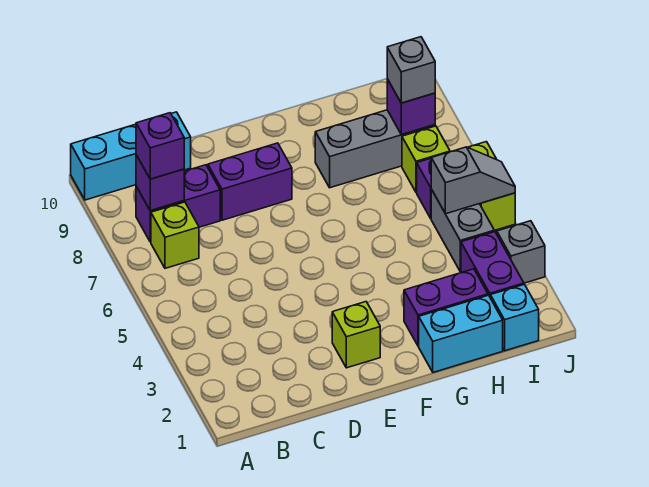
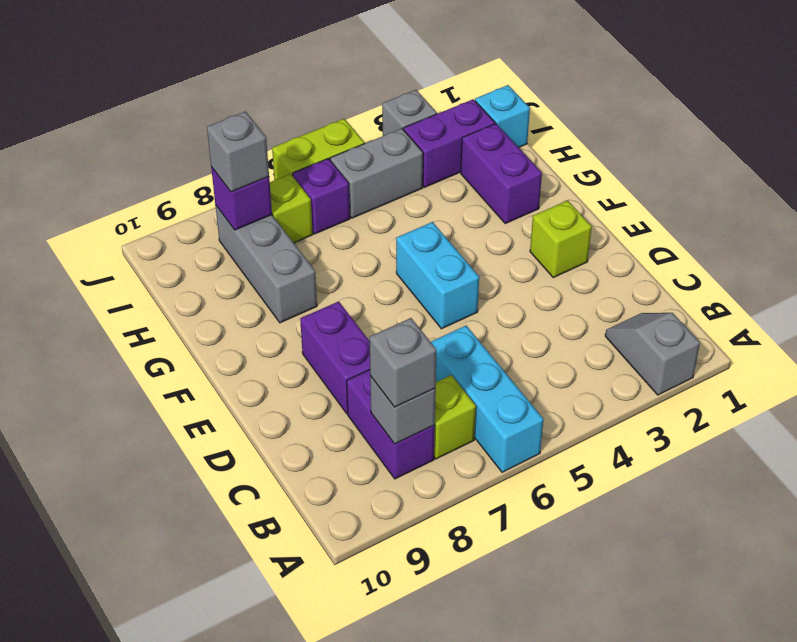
cyan 1x3 brick [71,112,191,200] -> cyan 1x3 brick moved to [431,326,544,472]
purple 1x1 brick [136,155,184,211] -> grey 1x1 brick [370,376,436,444]
purple 1x1 brick [136,113,184,179] -> grey 1x1 brick [369,318,437,407]
cyan 1x2 brick [419,295,503,372] -> cyan 1x2 brick moved to [396,222,479,329]
grey 1x2 slope [431,147,515,214] -> grey 1x2 slope moved to [605,313,700,395]

